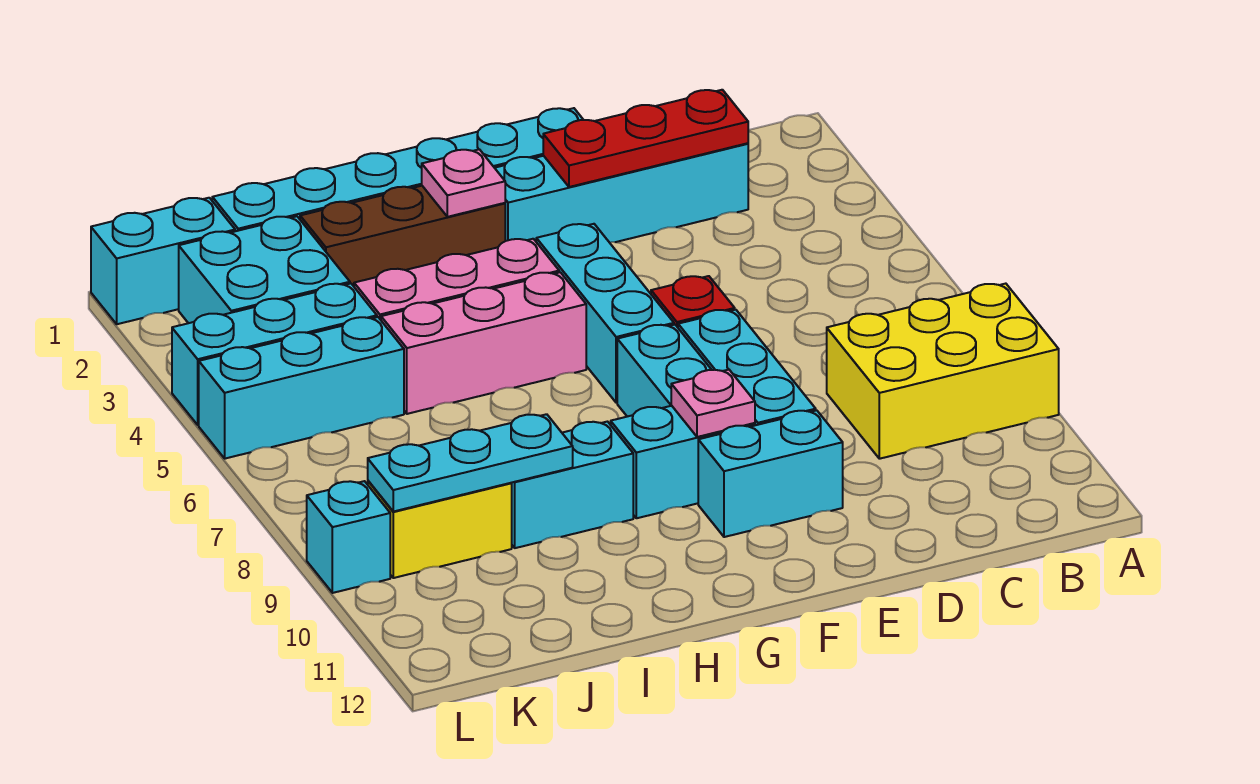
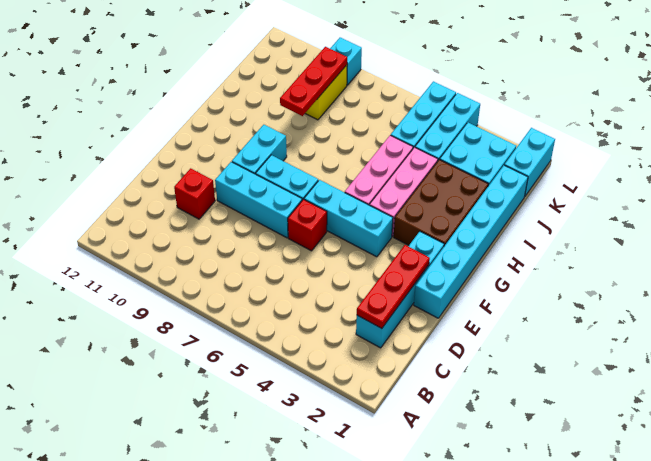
yellow 2x3 brick [827,284,1059,459] -> none
none -> red 1x1 brick [174,168,215,219]
cyan 1x2 brick [698,410,843,537] -> none
pink 1x1 plate [671,370,755,437] -> none
brown 1x3 brick [300,186,505,286] -> brown 2x3 brick [394,159,488,246]
pink 1x1 plate [422,149,505,217] -> none
cyan 1x2 brick [512,422,633,548] -> none
cyan 1x3 plate [368,414,573,512] -> red 1x3 plate [280,47,347,116]

